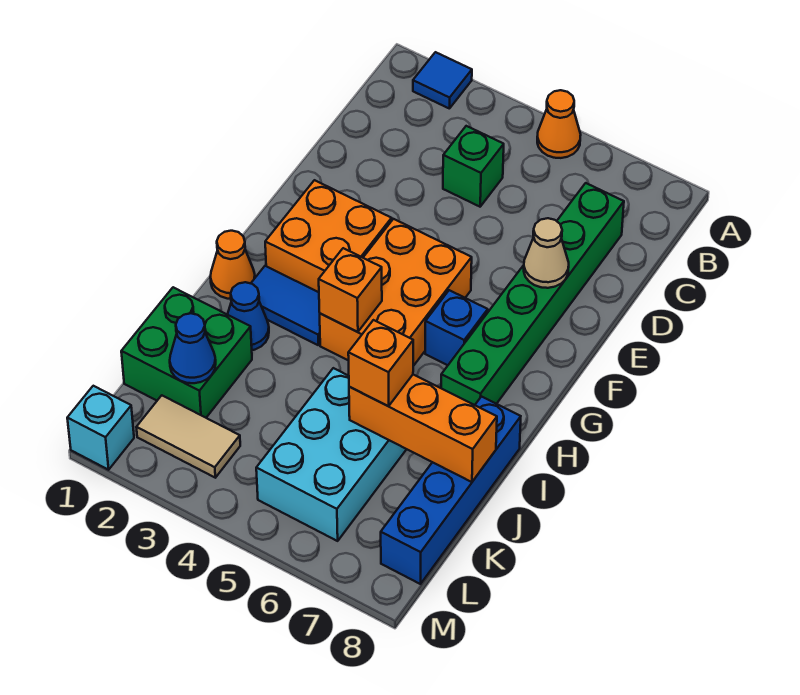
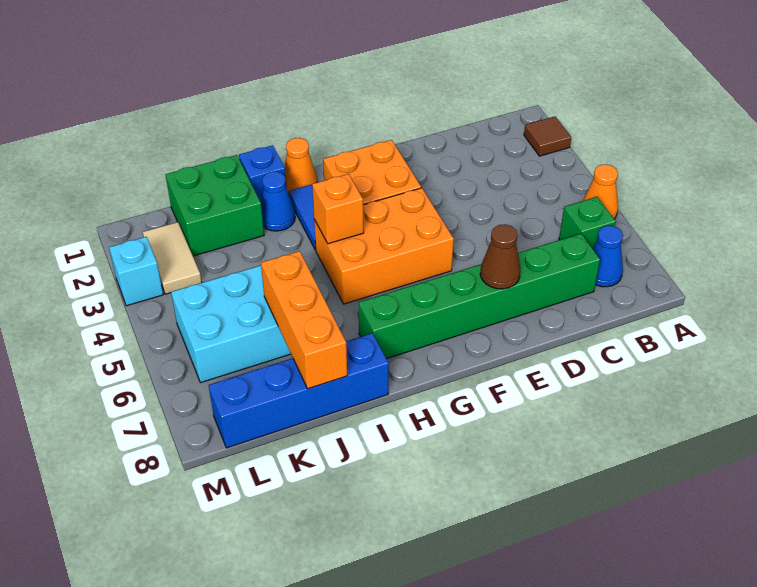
blue 1x1 tile [413,52,472,109] -> brown 1x1 tile [524,116,571,156]
green 1x1 brick [443,126,504,207] -> green 1x1 brick moved to [559,197,616,249]
tan 1x1 cone [524,218,569,288] -> brown 1x1 cone [480,224,520,289]
blue 1x1 brick [425,290,488,365] -> blue 1x1 brick moved to [239,145,287,202]
orange 1x1 brick [348,320,413,406] -> none
blue 1x1 cone [170,313,216,383] -> blue 1x1 cone moved to [593,226,623,287]
cyan 1x1 brick [67,386,134,470] -> cyan 1x1 brick moved to [109,237,163,306]

